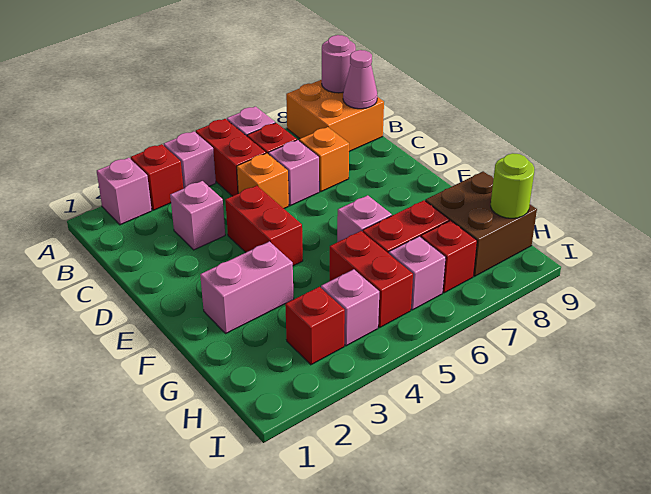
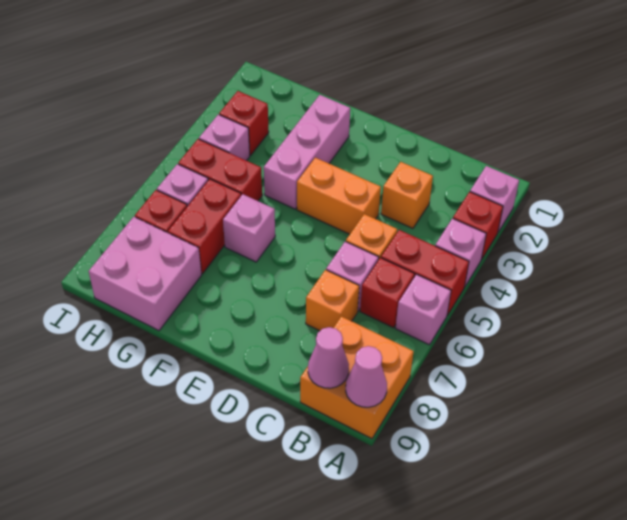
pink 1x1 round brick [322,35,356,93] -> pink 1x1 cone [346,346,387,407]
pink 1x1 brick [170,181,225,250] -> orange 1x1 brick [381,162,433,228]
red 1x2 brick [225,186,303,266] -> orange 1x2 brick [297,158,381,234]
pink 1x2 brick [200,242,294,333] -> pink 1x3 brick [264,95,350,209]
brown 2x2 brick [425,171,537,276] -> pink 2x2 brick [89,217,202,331]
lime 1x1 round brick [491,153,534,218] -> none

